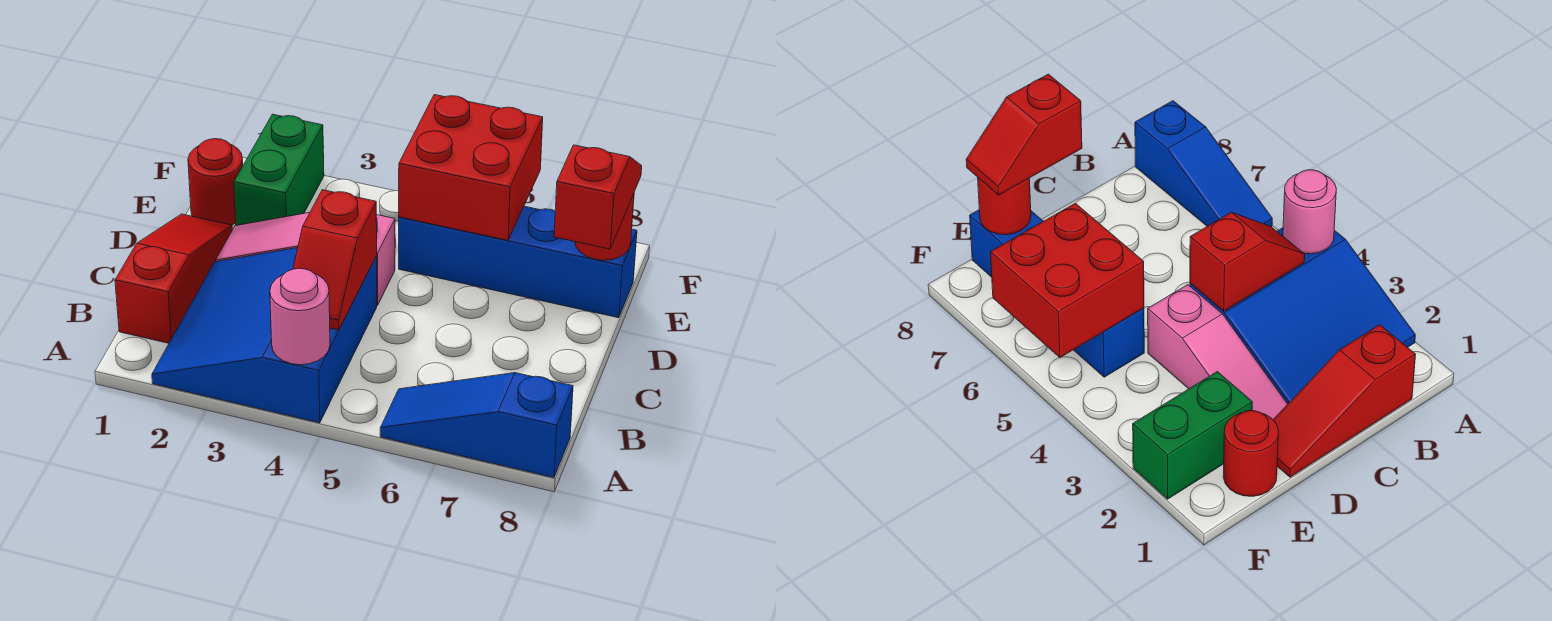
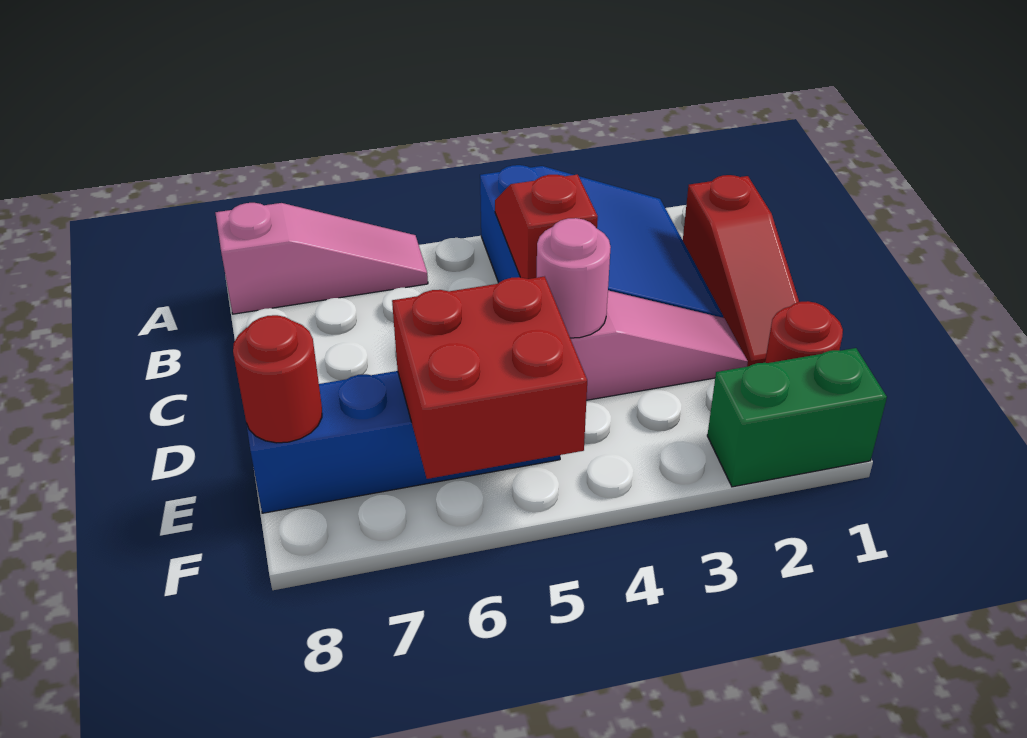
pink 1x1 round brick [270,268,330,365] -> pink 1x1 round brick moved to [537,218,611,338]
blue 1x3 slope [380,373,573,478] -> pink 1x3 slope [215,203,428,314]
red 1x2 slope [554,145,642,249] -> none
green 1x2 brick [234,114,324,225] -> green 1x2 brick turned to [707,348,887,487]

